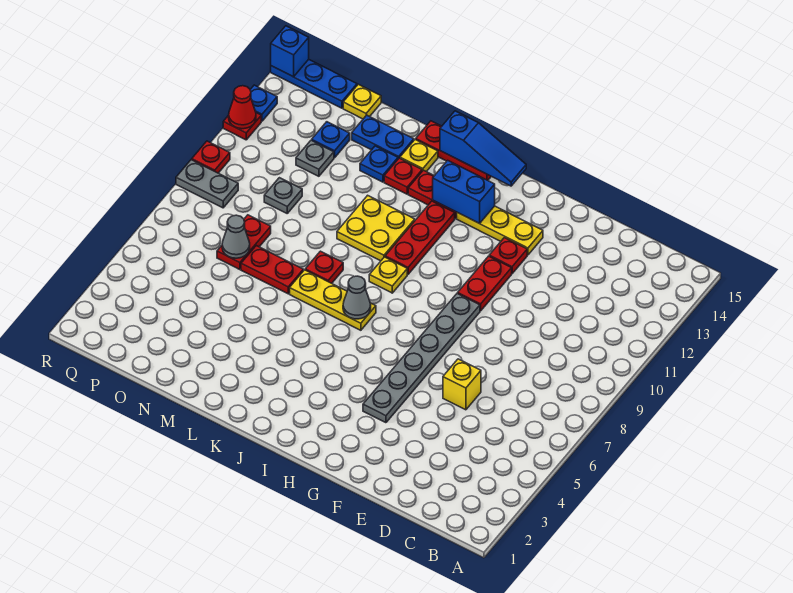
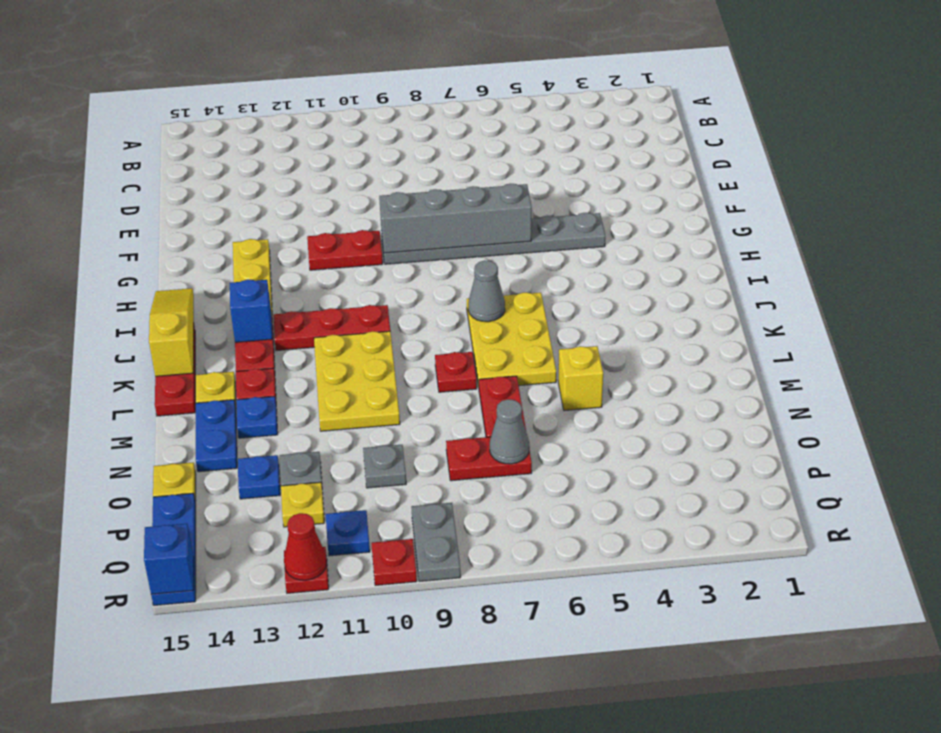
yellow 1x1 brick [443,359,481,410] -> yellow 1x1 brick moved to [558,346,603,411]
none -> grey 1x4 brick [379,184,532,253]
red 1x1 plate [489,238,527,273] -> none
blue 1x2 brick [433,160,495,223] -> blue 1x1 brick [230,280,273,342]
blue 1x3 slope [440,111,526,186] -> yellow 1x3 slope [149,288,194,376]
yellow 1x3 plate [290,270,376,330] -> yellow 2x3 plate [467,293,556,387]
yellow 1x1 plate [369,257,407,293] -> yellow 1x1 plate moved to [281,482,324,527]
yellow 2x2 plate [337,195,415,261] -> yellow 2x3 plate [314,331,400,431]
blue 1x1 plate [250,85,277,121] -> blue 1x1 plate moved to [326,510,370,556]

